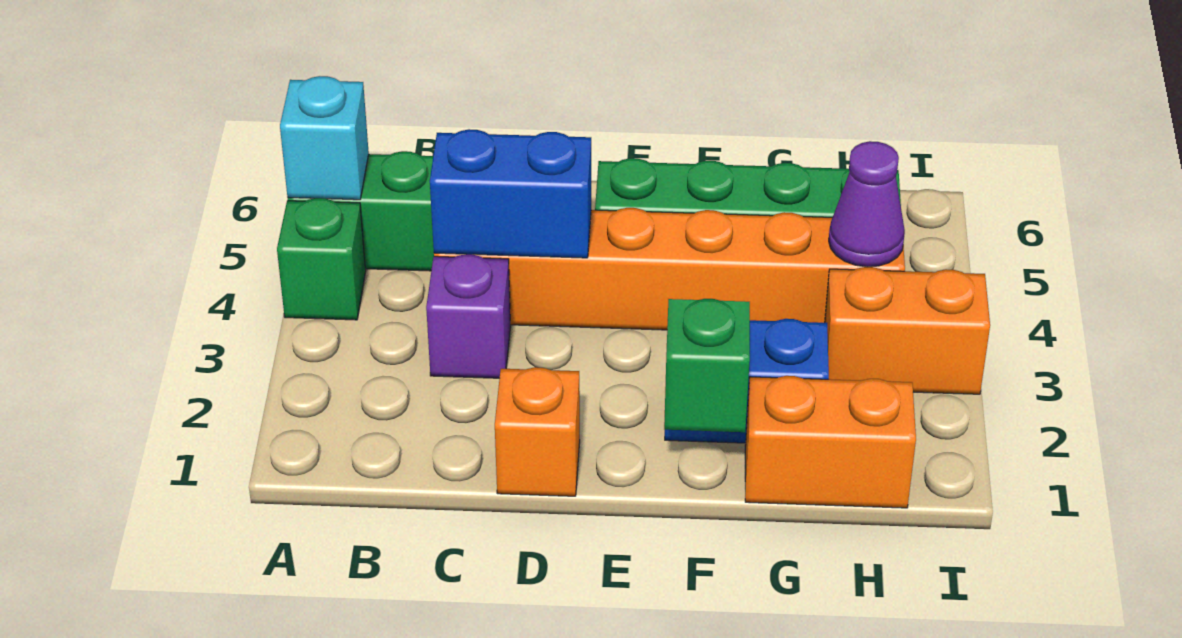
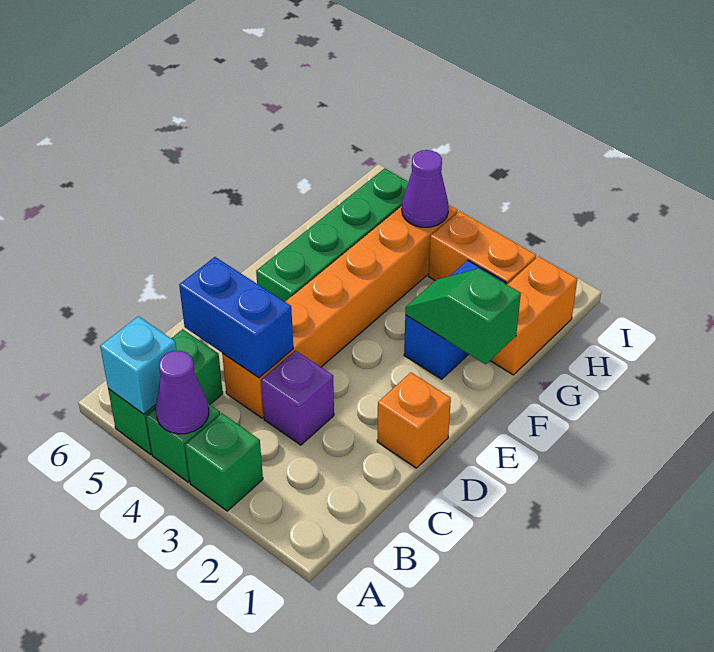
none -> green 1x1 brick [185,413,263,511]
none -> purple 1x1 cone [156,351,209,434]
blue 1x2 brick [430,129,591,258] -> blue 1x2 brick turned to [179,257,293,378]
orange 1x2 brick [825,267,990,394] -> orange 1x2 brick turned to [429,211,536,284]

